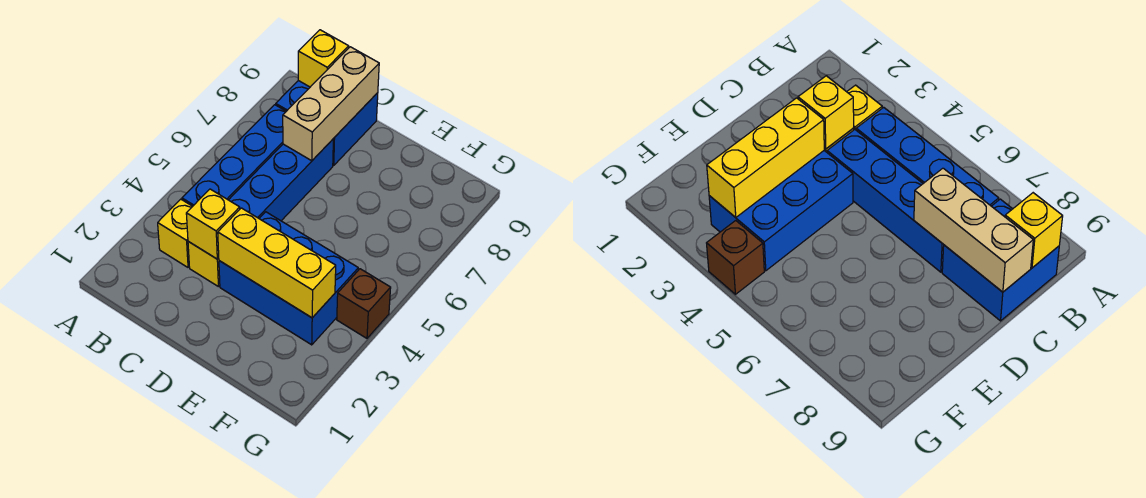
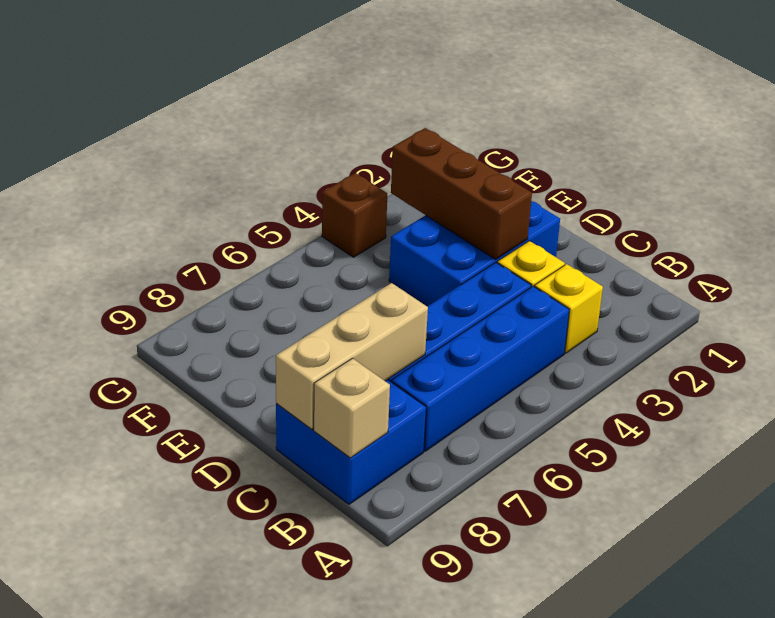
yellow 1x1 brick [298,30,349,87] -> tan 1x1 brick [314,358,390,458]
yellow 1x1 brick [186,189,240,259] -> none
blue 2x3 brick [219,212,358,345] -> blue 2x3 brick turned to [389,201,560,306]
yellow 1x3 brick [218,208,336,318] -> brown 1x3 brick [391,128,532,259]

